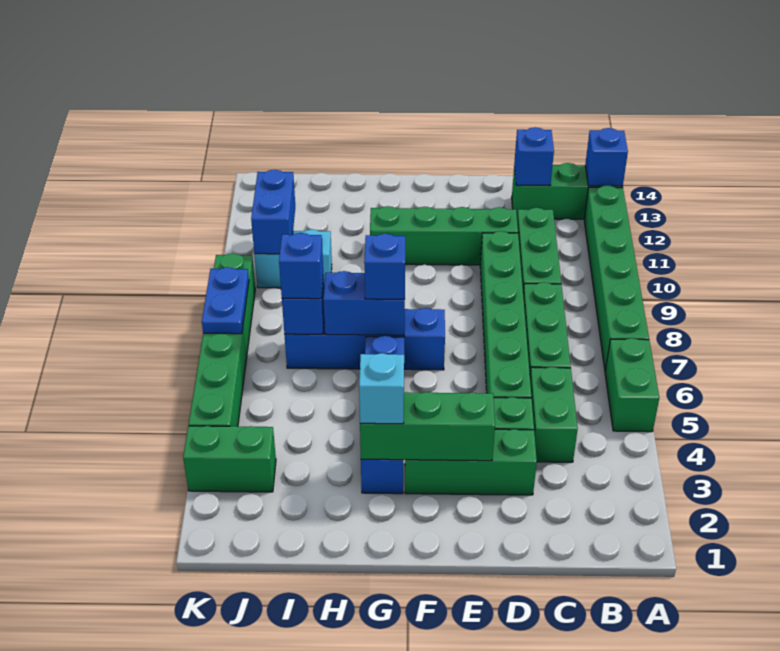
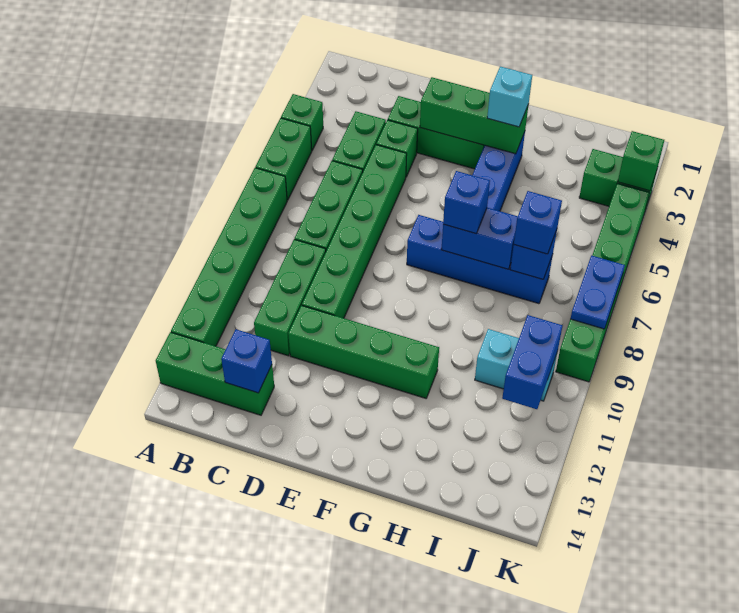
none -> green 1x1 brick [281,94,323,150]
blue 1x1 brick [585,128,628,186] -> none
none -> green 1x1 brick [618,131,664,191]

